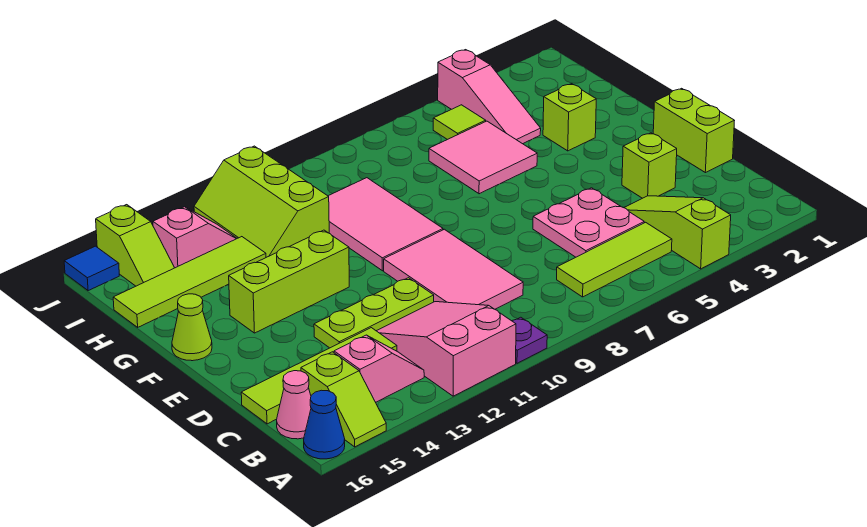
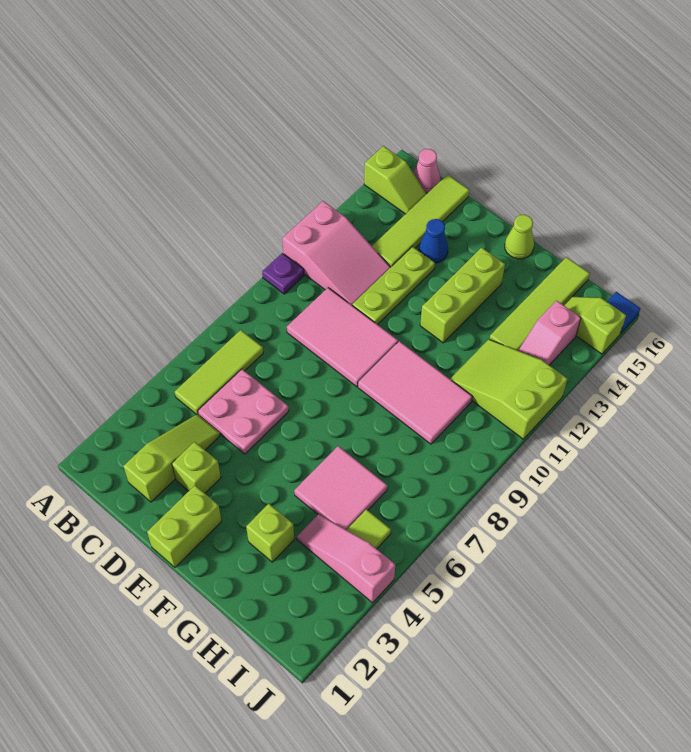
lime 1x3 slope [624,196,731,269] -> lime 1x3 slope turned to [124,414,220,502]
lime 1x2 slope [301,352,386,447] -> lime 1x2 slope turned to [364,146,426,214]
blue 1x1 cone [304,390,345,459] -> blue 1x1 cone moved to [419,219,448,263]
pink 1x2 slope [334,335,424,402] -> none
lime 1x2 brick [653,88,735,173] -> lime 1x2 brick turned to [147,485,222,567]
lime 2x3 slope [194,146,329,257] -> lime 2x3 slope turned to [450,339,567,439]

